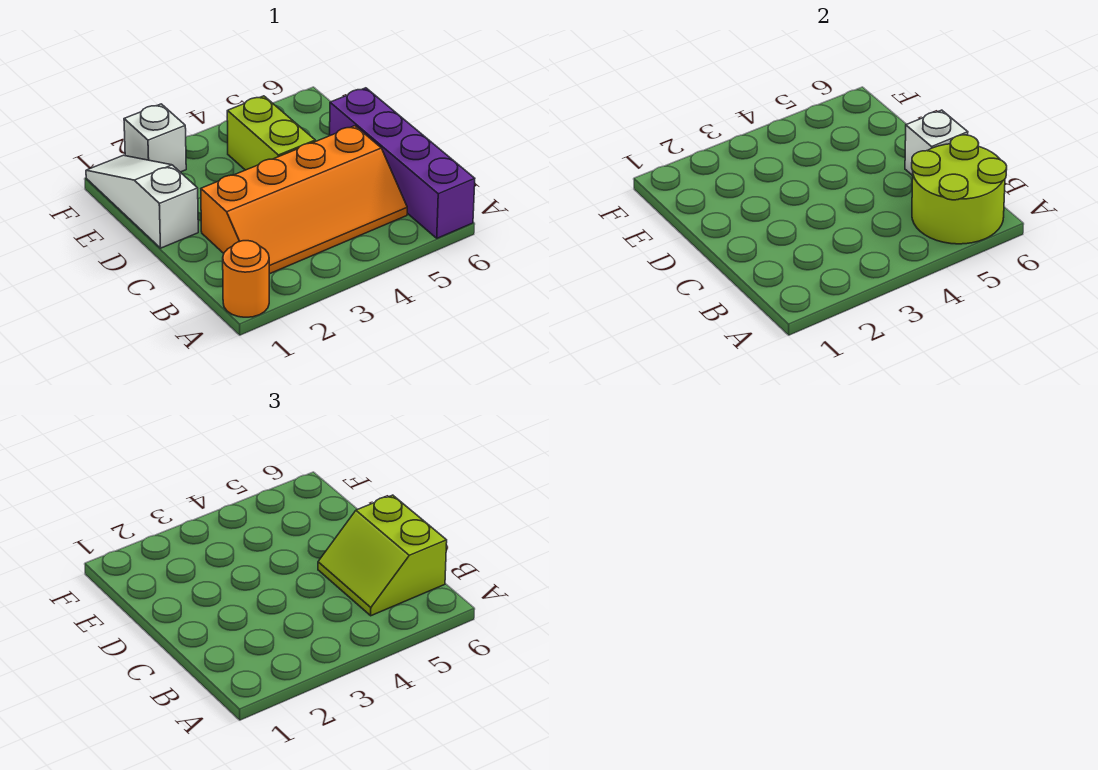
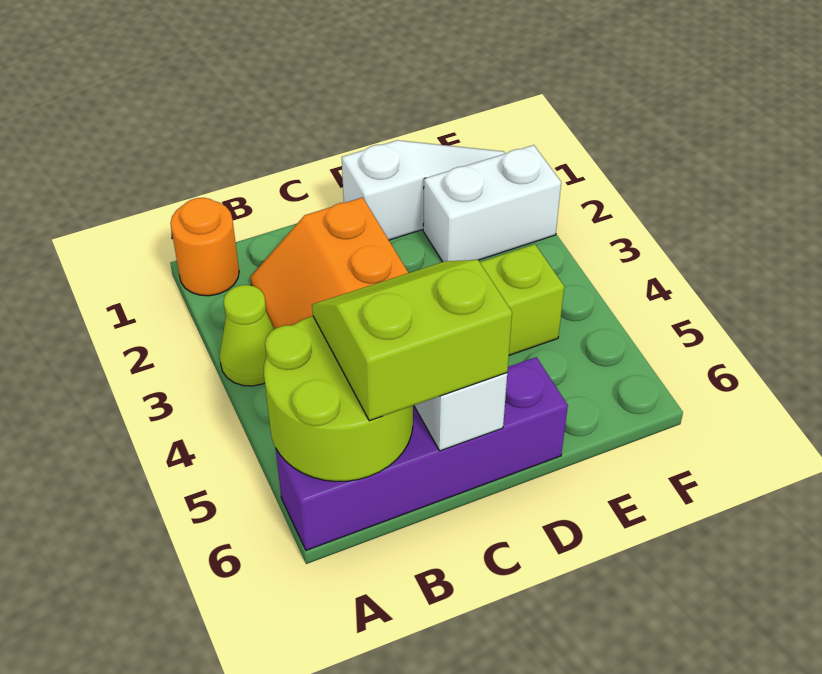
none -> lime 1x1 cone [219,285,274,386]
white 1x1 brick [124,104,186,172] -> white 1x2 brick [423,145,561,262]

